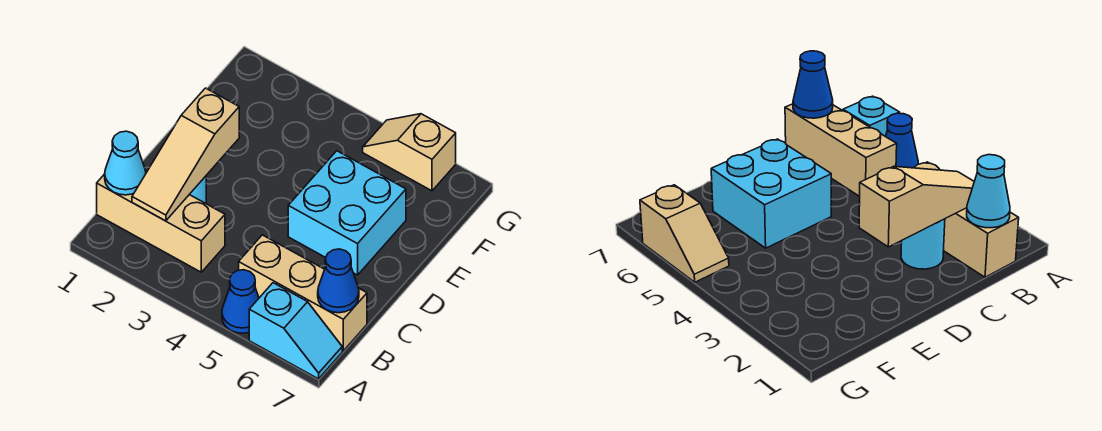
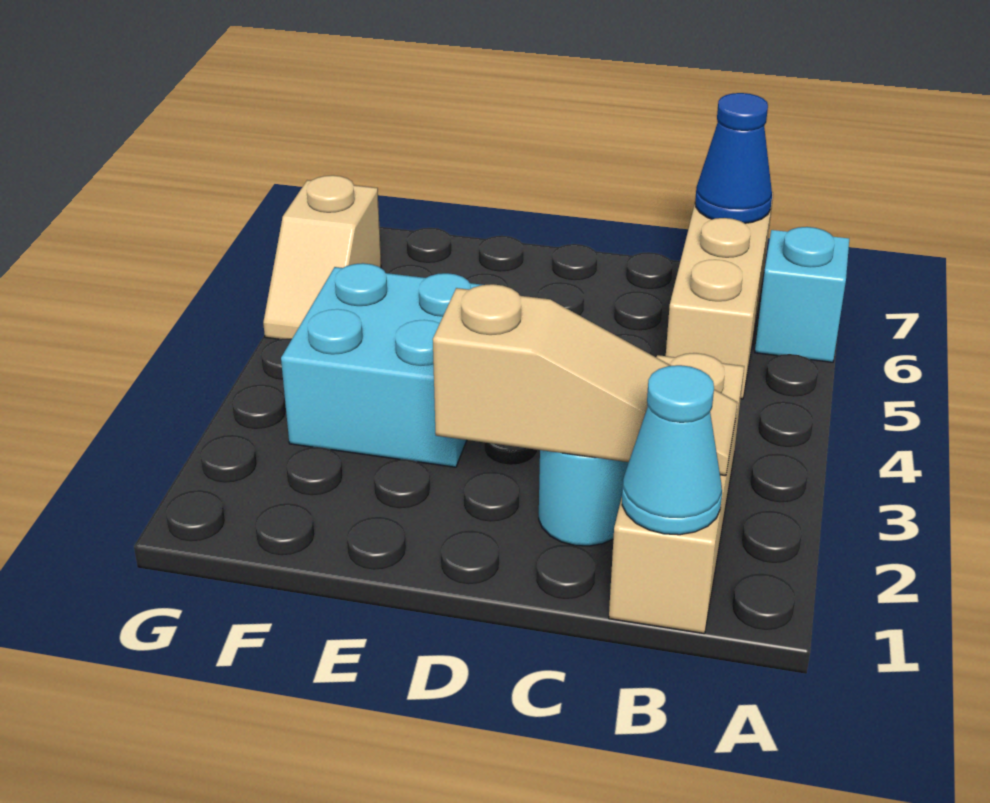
blue 1x1 cone [222,270,259,333] -> none
cyan 2x2 brick [288,151,406,275] -> cyan 2x2 brick moved to [281,263,482,467]

